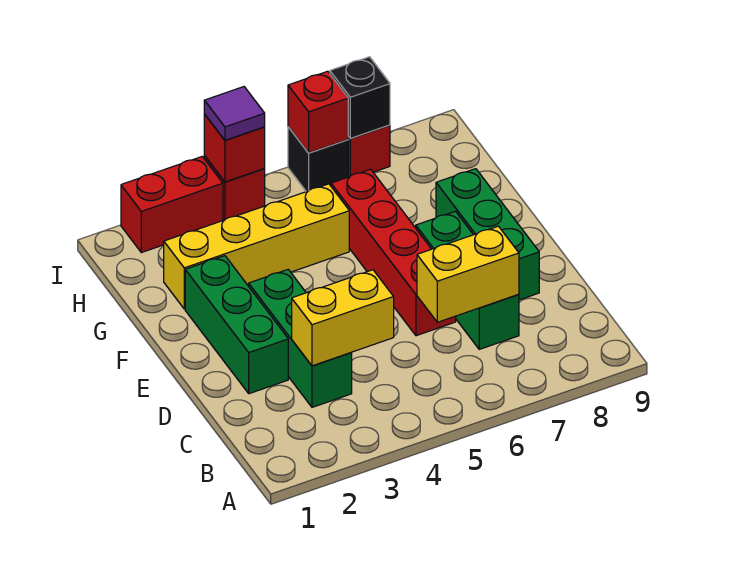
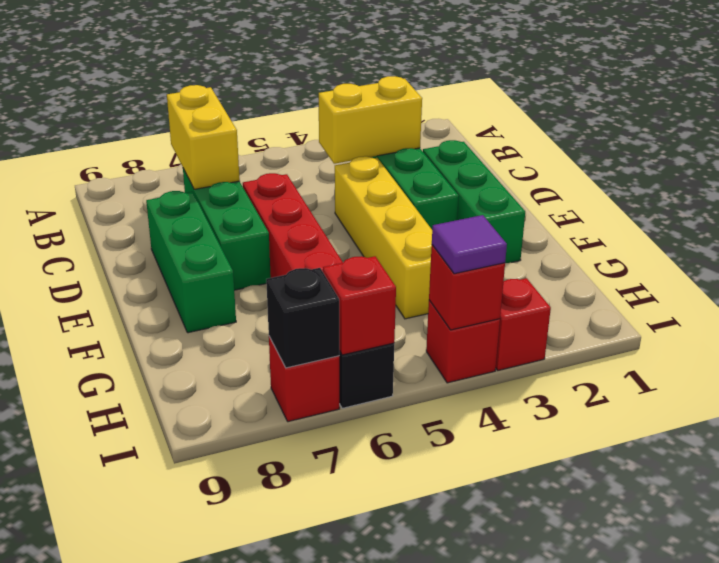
yellow 1x2 brick [417,226,519,322] -> yellow 1x2 brick turned to [167,85,240,189]
yellow 1x4 brick [164,184,349,309] -> yellow 1x4 brick turned to [335,156,432,319]
red 1x2 brick [121,157,223,253] -> red 1x1 brick [496,278,551,370]

